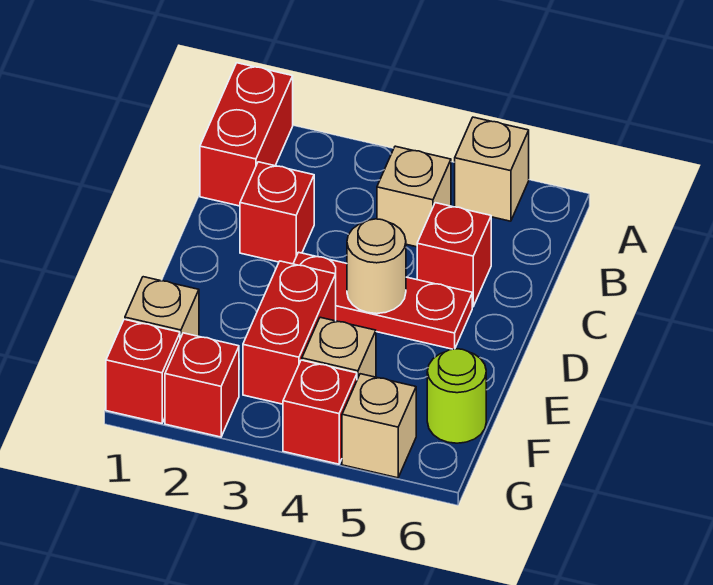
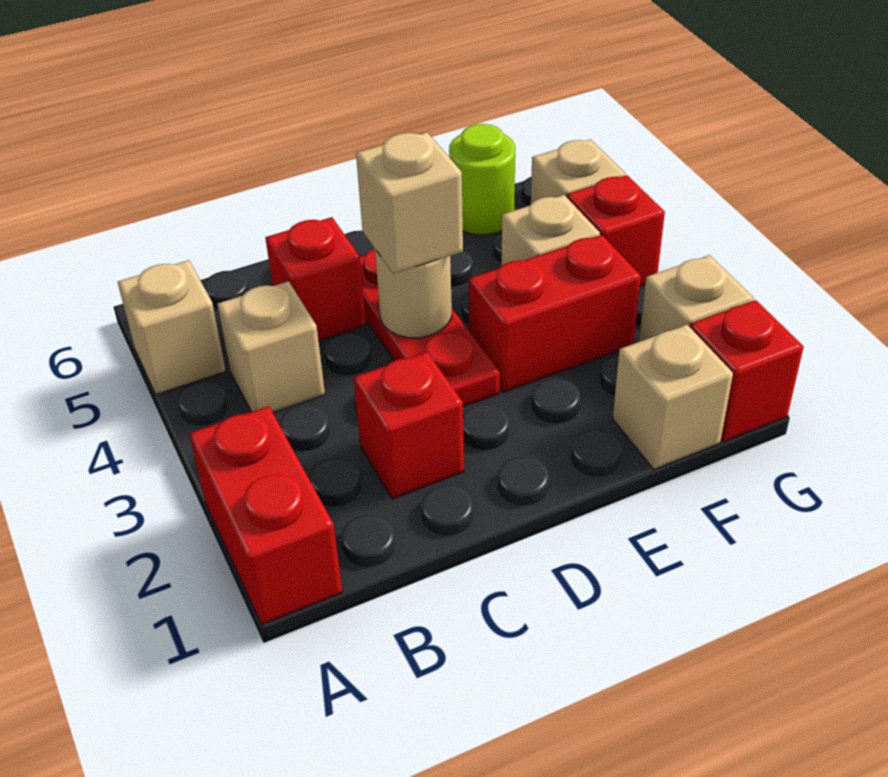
red 1x2 brick [200,63,293,206] -> red 1x2 brick turned to [189,406,342,624]
none -> tan 1x1 brick [356,132,463,274]
red 1x1 brick [165,333,239,437] -> tan 1x1 brick [639,255,753,342]

